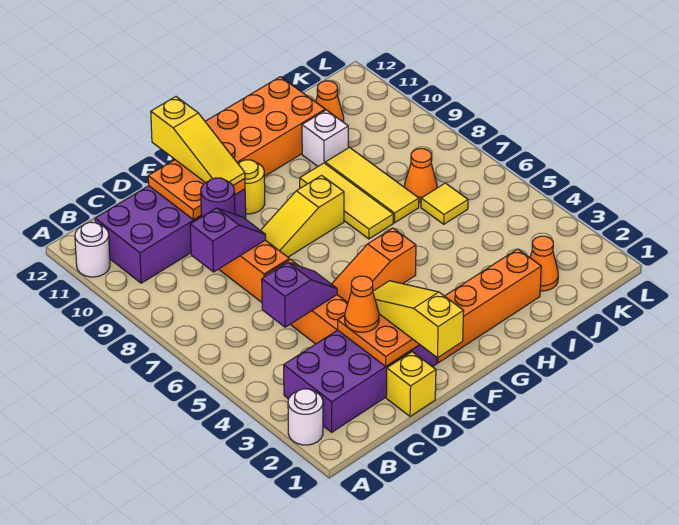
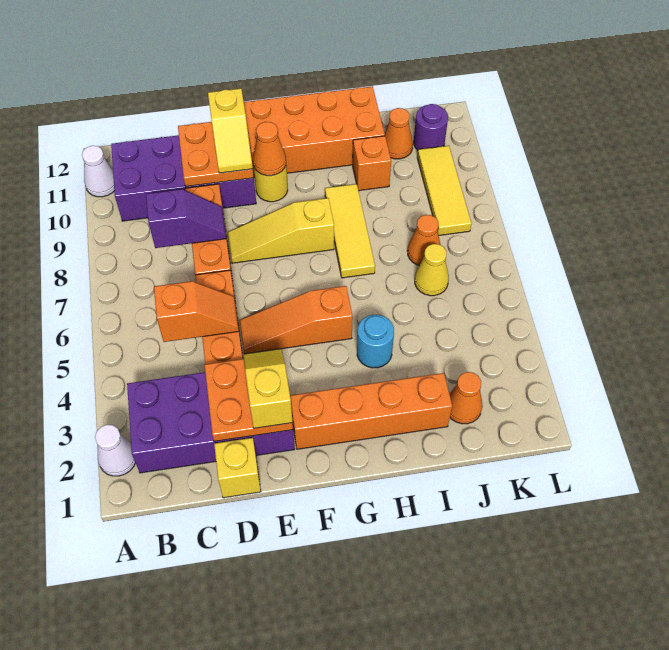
white 1x1 round brick [288,389,323,445] -> white 1x1 cone [95,425,135,476]
white 1x1 round brick [75,222,110,277] -> white 1x1 cone [82,146,114,197]
purple 1x2 slope [262,263,337,327] -> orange 1x2 slope [154,281,239,342]
orange 1x1 cone [345,276,379,332] -> orange 1x1 cone moved to [253,122,286,176]
purple 1x1 round brick [201,178,235,217] -> purple 1x1 round brick moved to [414,104,448,150]
yellow 1x3 slope [373,281,464,358] -> yellow 1x2 slope [244,349,293,428]
yellow 1x3 slope [151,97,245,185] -> yellow 1x2 slope [208,89,253,173]
none -> cyan 1x1 round brick [357,315,394,368]
yellow 1x3 tile [325,147,419,223] -> yellow 1x3 tile moved to [417,146,471,235]
white 1x1 brick [302,110,348,166] -> orange 1x1 brick [353,136,391,191]
yellow 1x1 tile [421,183,468,224] -> yellow 1x1 cone [415,244,449,296]

